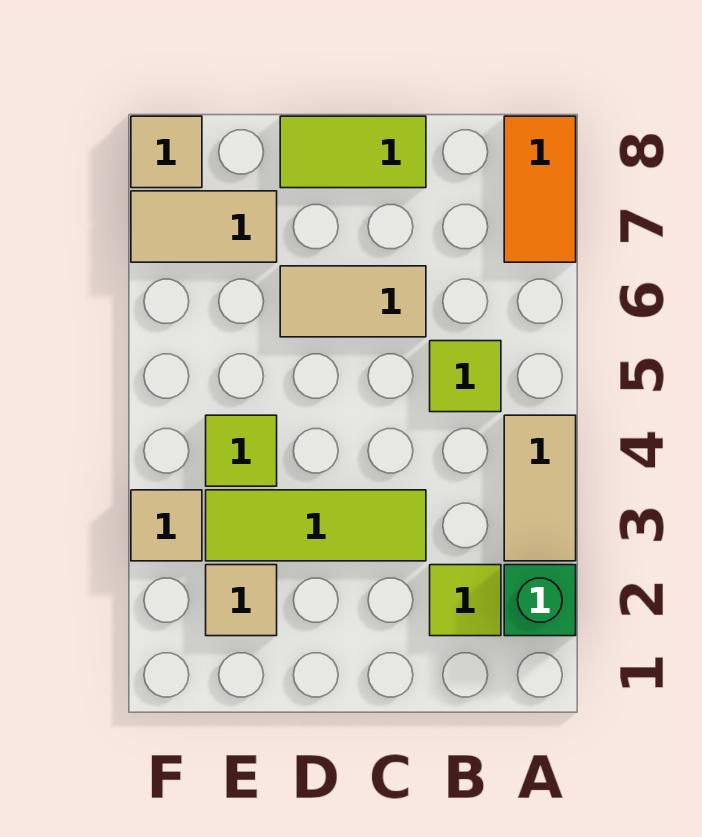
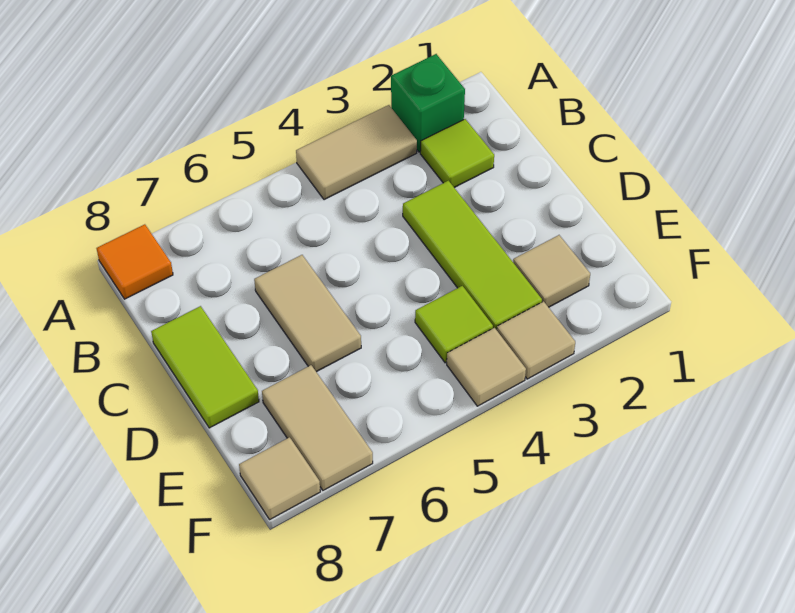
orange 1x2 tile [504,116,576,262] -> orange 1x1 tile [97,224,173,299]
lime 1x1 tile [430,341,501,412] -> none
none -> tan 1x1 tile [447,328,526,406]

